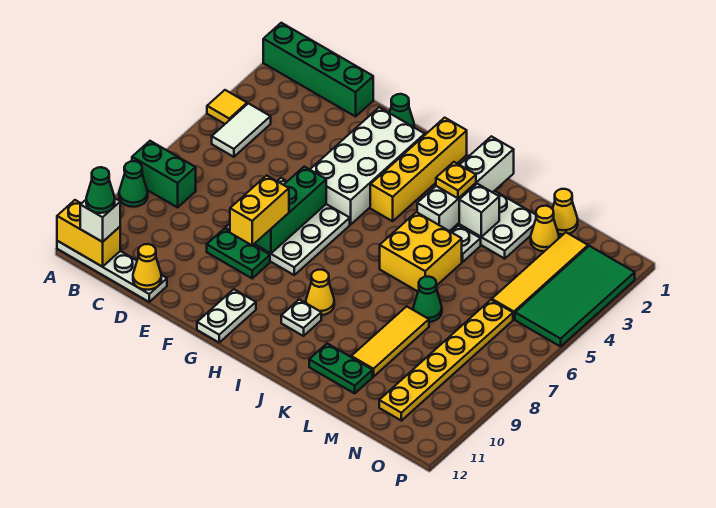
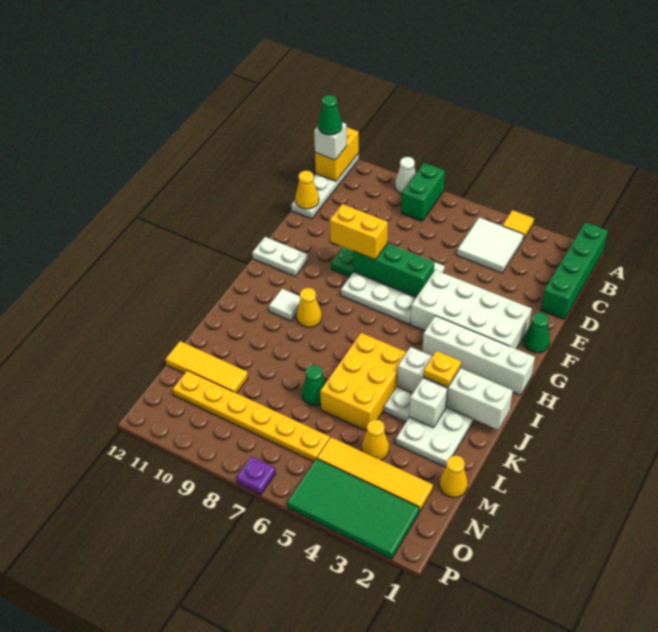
green 1x1 cone [119,161,148,207] -> white 1x1 cone [395,157,416,194]
white 1x2 tile [212,103,271,157] -> white 2x2 tile [457,217,524,273]
yellow 1x4 brick [370,118,467,221] -> white 1x4 brick [422,316,535,395]
white 1x1 plate [281,299,321,336] -> white 1x1 tile [269,289,300,321]
yellow 2x2 brick [380,212,462,291] -> yellow 2x3 brick [320,333,407,431]
green 1x2 plate [309,343,373,393] -> none
yellow 1x3 tile [351,306,429,377] -> yellow 1x3 tile moved to [165,341,248,393]
yellow 1x1 cone [531,206,559,251] -> yellow 1x1 cone moved to [362,419,389,460]
none -> purple 1x1 plate [237,456,276,495]

